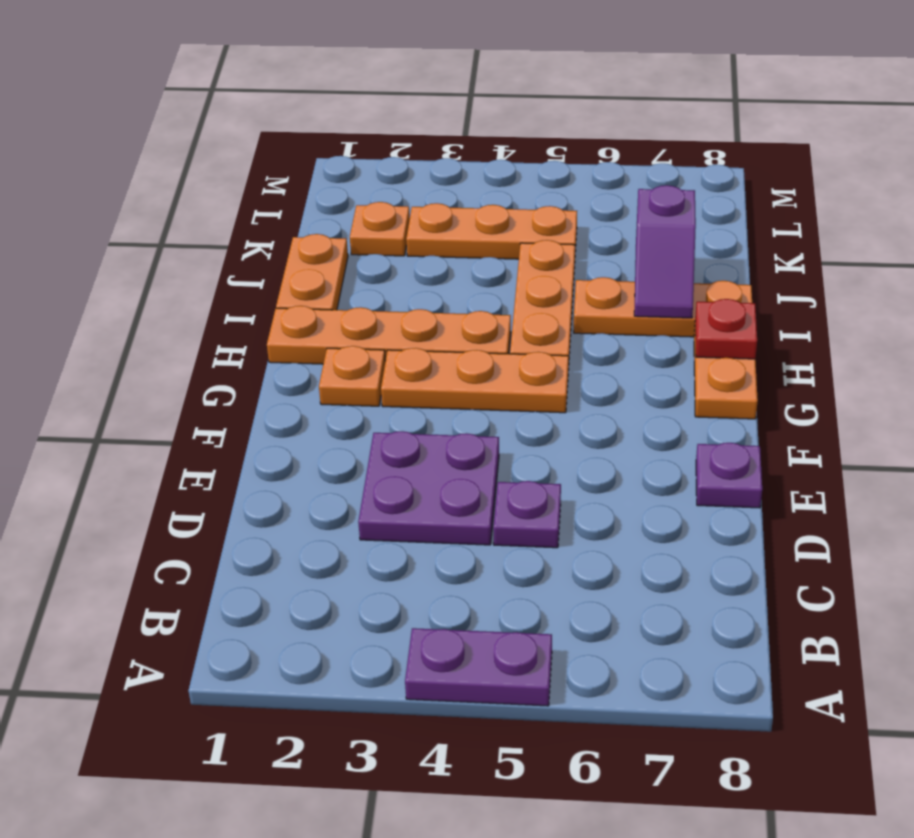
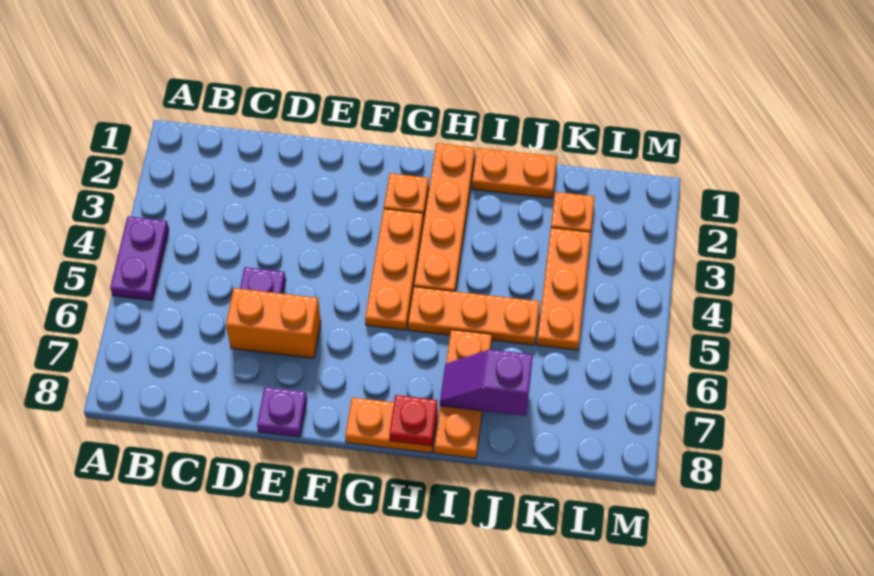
purple 2x2 plate [358,431,499,545] -> none
none -> orange 1x2 brick [226,288,321,358]

